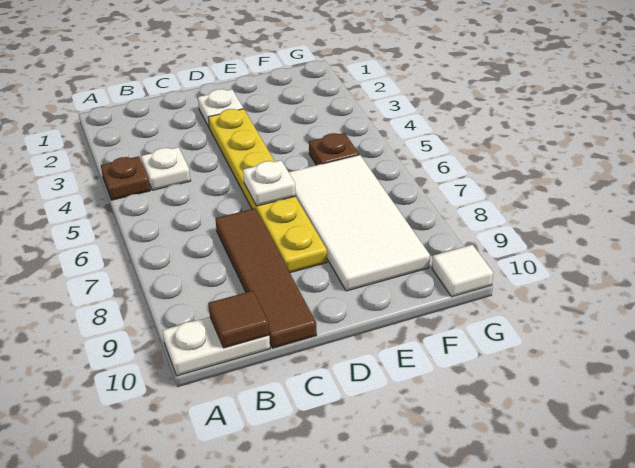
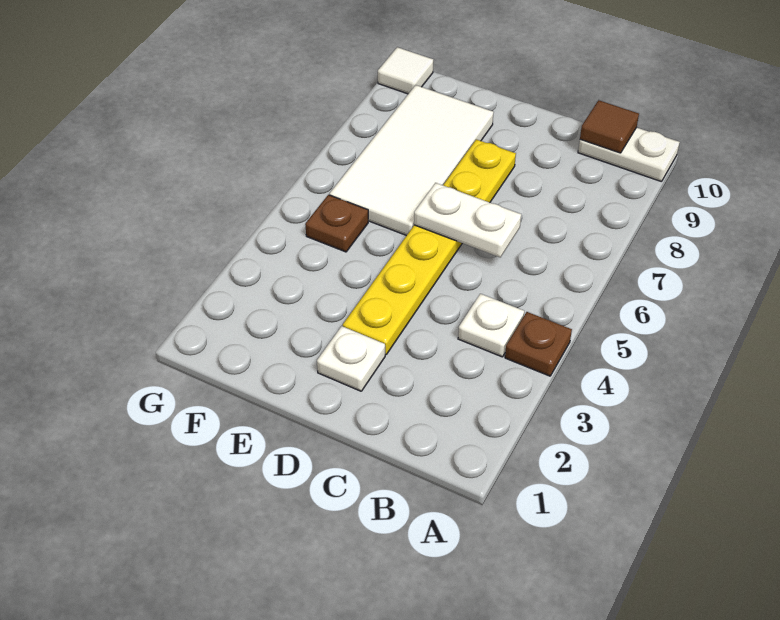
brown 1x4 tile [215,208,317,348] -> none
white 1x1 plate [243,160,296,206] -> white 1x2 plate [414,183,521,257]

